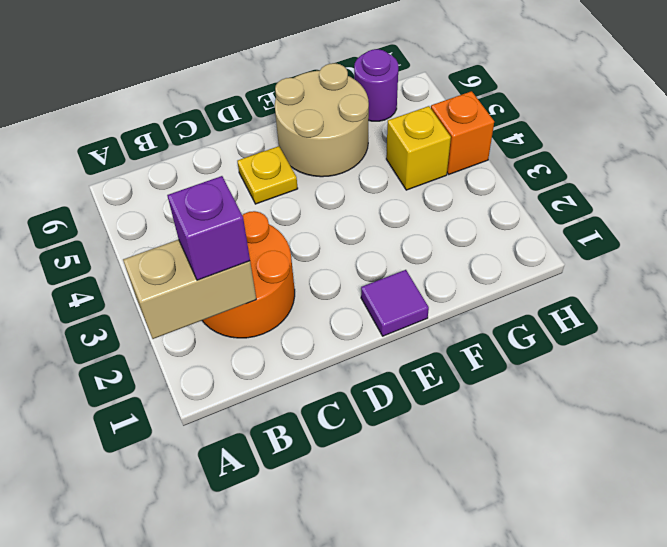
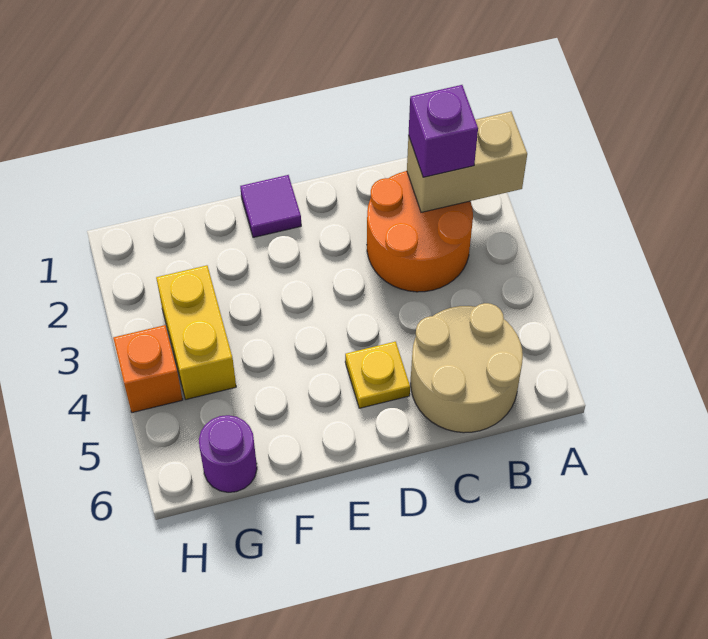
tan 2x2 round brick [275,63,369,177] -> tan 2x2 round brick moved to [411,303,523,433]
yellow 1x1 brick [386,106,451,190] -> yellow 1x2 brick [156,265,236,399]

